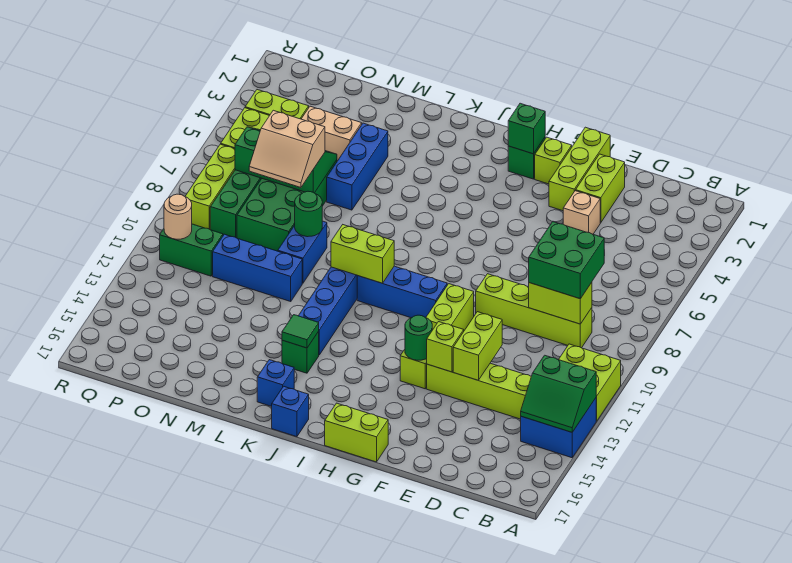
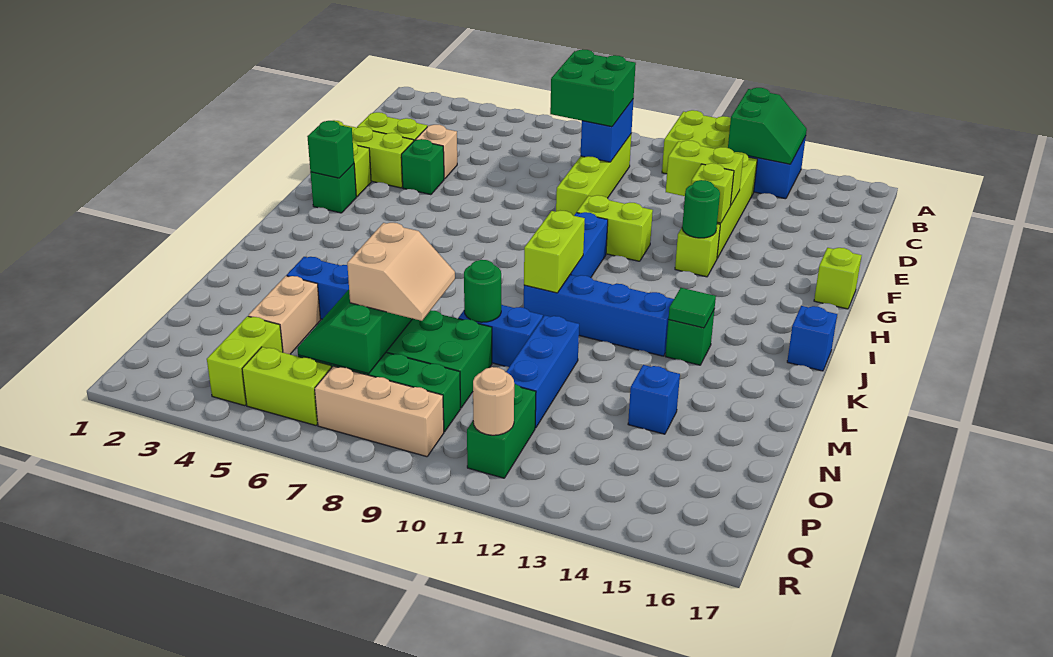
lime 1x2 brick [529,282,592,324] -> blue 1x2 brick [581,100,633,162]
none -> green 1x1 brick [401,139,444,195]
lime 1x2 brick [325,403,388,462] -> lime 1x1 brick [814,248,862,309]
blue 1x1 brick [257,360,294,406] -> blue 1x1 brick moved to [628,365,680,434]
lime 1x3 brick [185,144,235,229] -> tan 1x3 brick [315,366,444,457]

